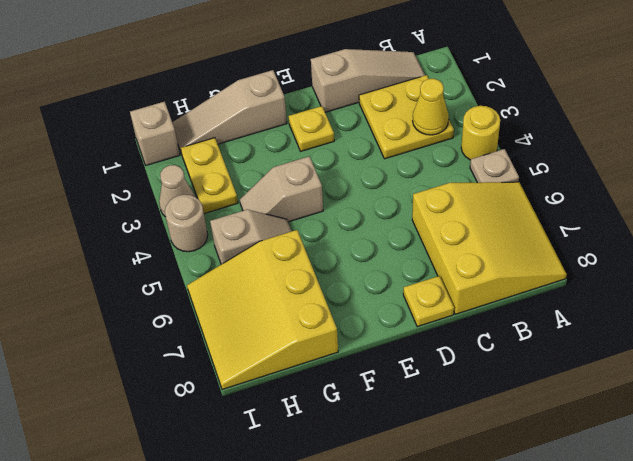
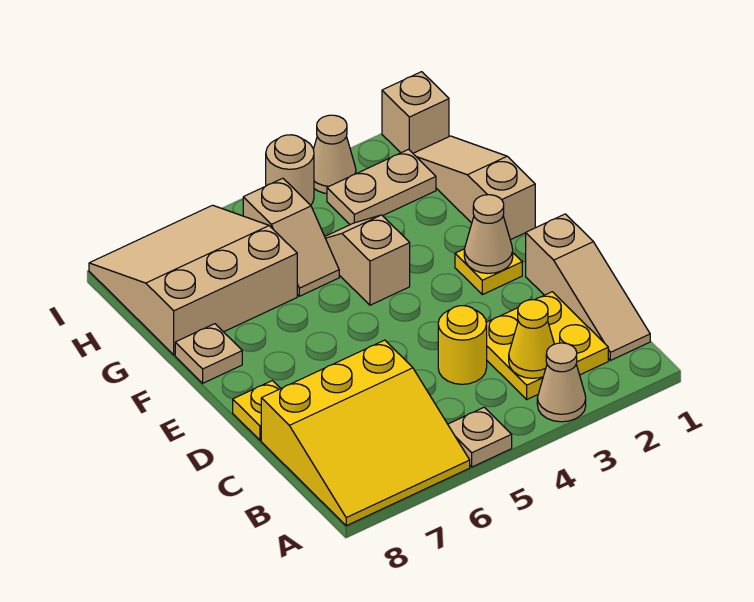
none -> tan 1x1 cone [537,343,586,422]
yellow 1x1 round brick [461,106,500,160] -> yellow 1x1 round brick moved to [438,306,487,384]
none -> tan 1x1 cone [464,195,513,273]
none -> tan 1x1 plate [175,324,242,383]
yellow 3x3 slope [187,230,338,390] -> tan 3x3 slope [89,205,297,355]
yellow 1x2 plate [181,138,238,214] -> tan 1x2 plate [327,149,436,225]

